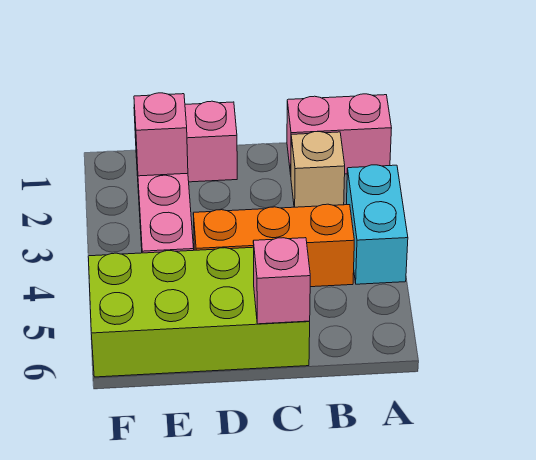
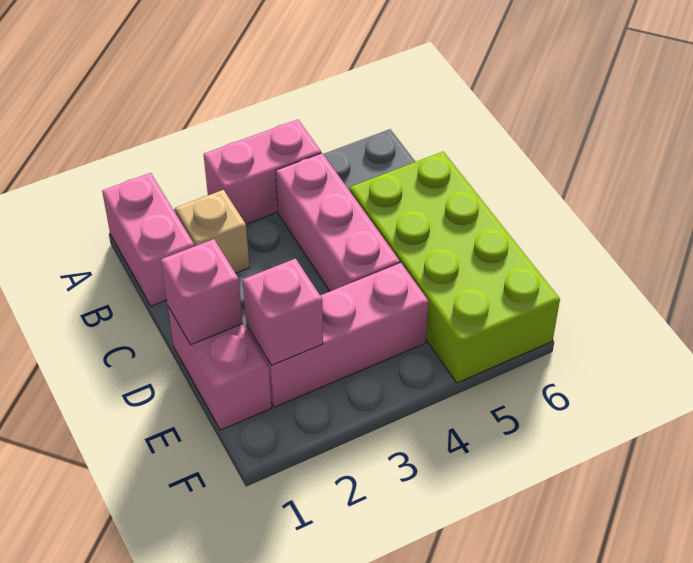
cyan 1x2 brick [347,165,408,284] -> pink 1x2 brick [204,120,321,224]
orange 1x3 brick [193,204,354,287] -> pink 1x3 brick [276,153,400,291]
pink 1x1 brick [253,238,310,324] -> pink 1x1 brick moved to [161,239,243,345]

